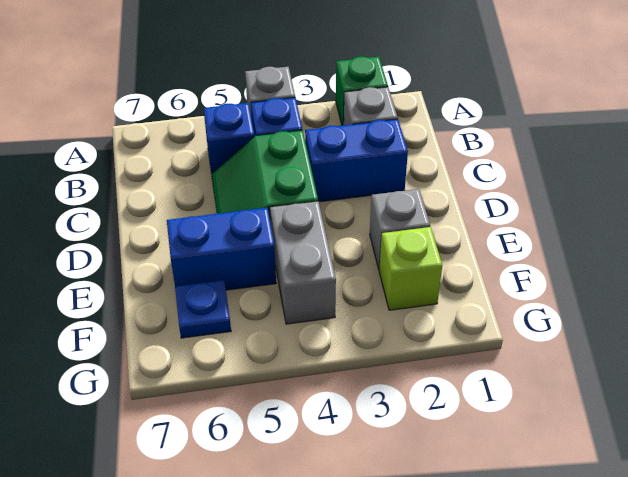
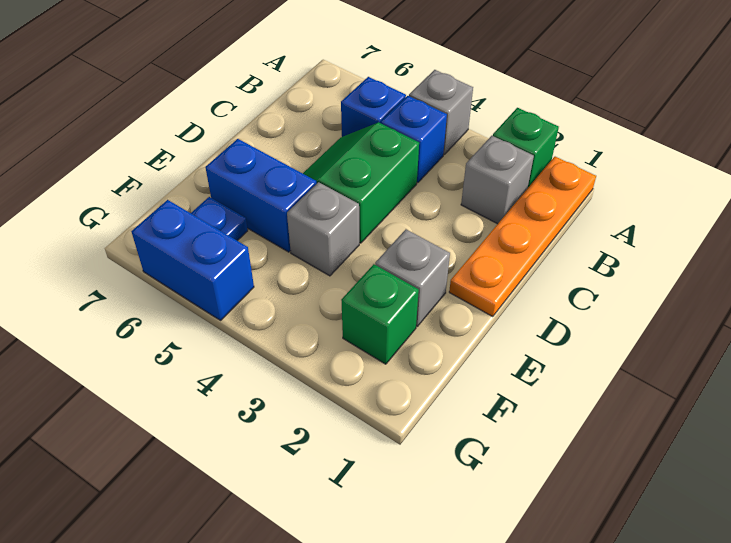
none -> orange 1x4 plate [449,157,596,317]
blue 1x2 brick [305,119,408,202] -> blue 1x2 brick moved to [131,200,254,320]
grey 1x2 brick [270,201,336,324] -> grey 1x1 brick [287,182,359,276]
lime 1x1 brick [379,227,442,310] -> green 1x1 brick [341,264,419,364]

